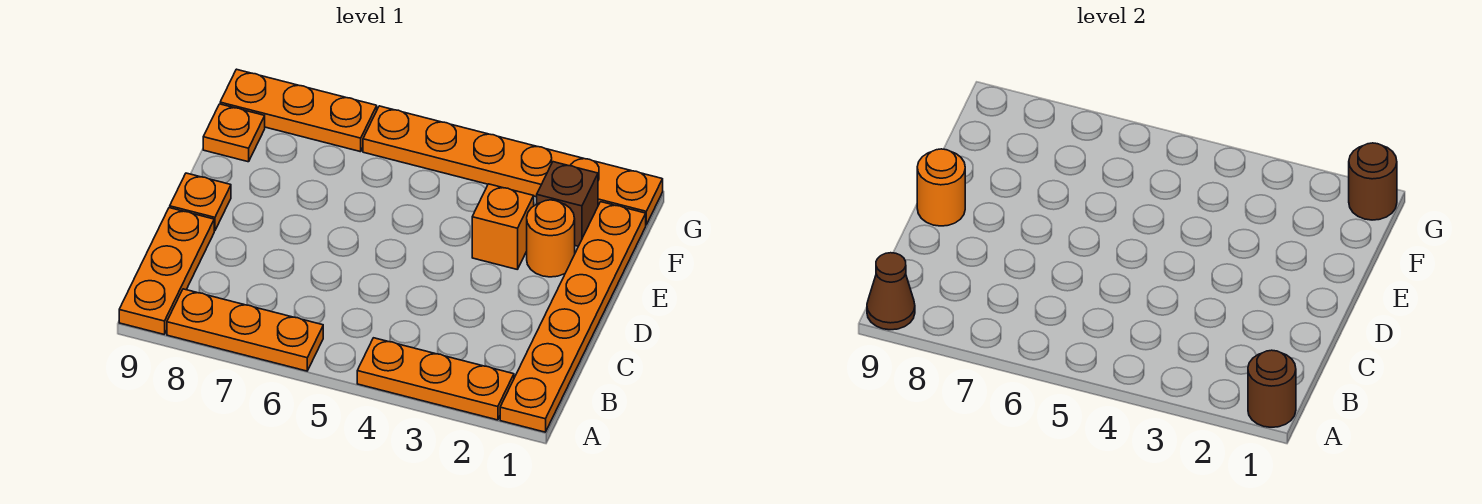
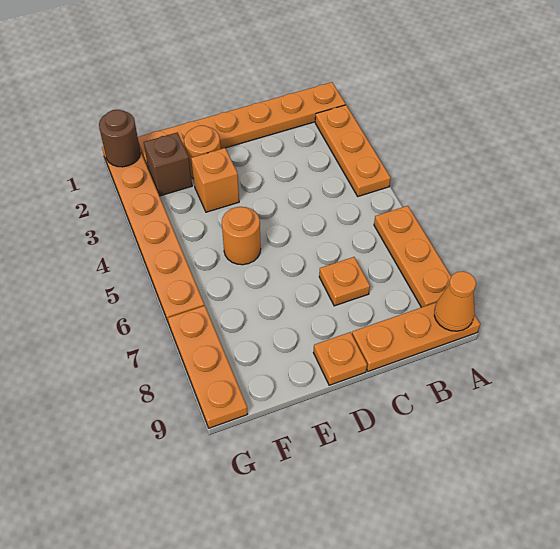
brown 1x1 round brick [1248,350,1296,427] -> none
brown 1x1 cone [867,253,915,330] -> orange 1x1 cone [434,271,476,331]
orange 1x1 round brick [917,149,965,226] -> orange 1x1 round brick moved to [222,207,261,265]
orange 1x1 plate [203,104,265,162] -> orange 1x1 plate moved to [319,257,370,306]

